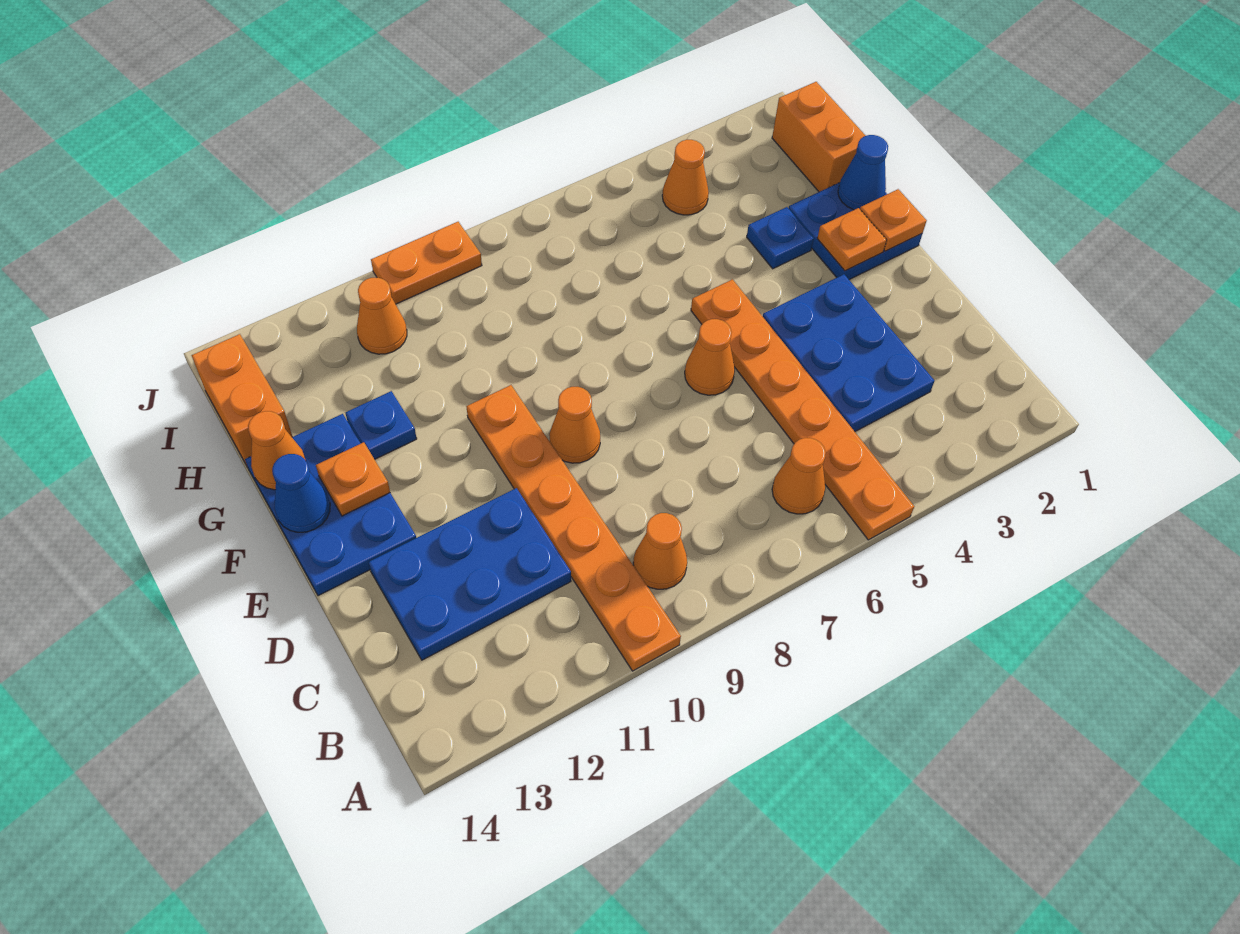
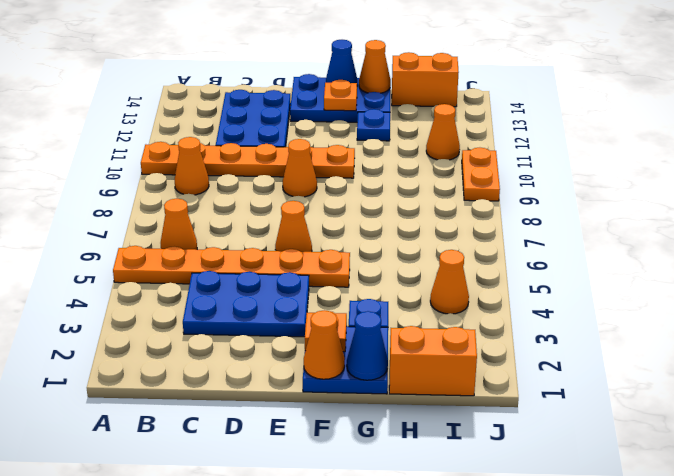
orange 1x1 plate [860,189,927,251] -> orange 1x1 cone [304,310,345,379]

